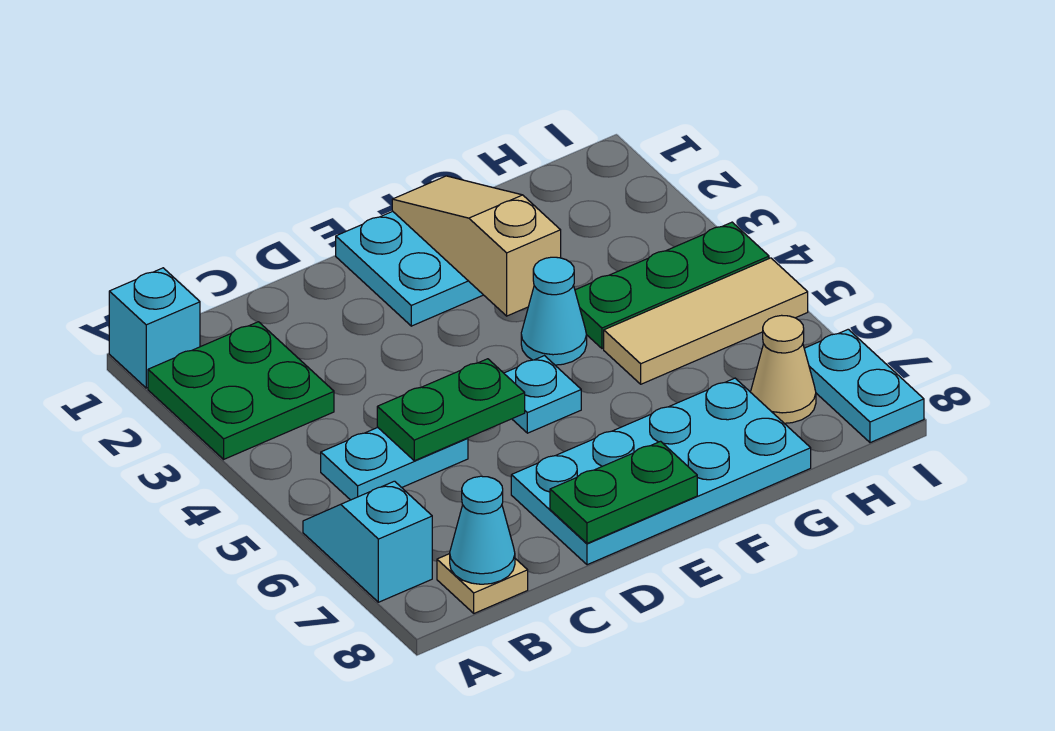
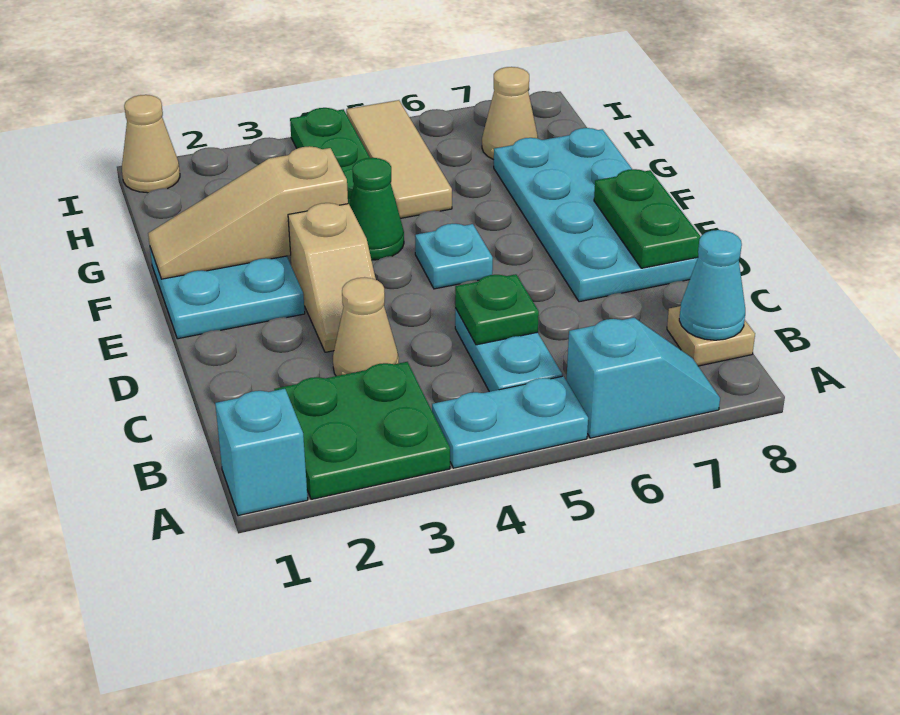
cyan 1x2 slope [303,481,432,602] -> cyan 1x2 slope turned to [566,318,720,438]
none -> tan 1x1 cone [333,277,399,376]
green 1x2 plate [377,359,525,461] -> green 1x1 plate [455,274,539,345]
none -> tan 1x2 slope [288,203,376,352]
cyan 1x1 cone [521,257,587,365] -> green 1x1 cone [350,158,404,260]
none -> tan 1x1 cone [122,95,180,193]
cyan 1x2 plate [804,329,924,443] -> cyan 1x2 plate moved to [432,376,588,468]

